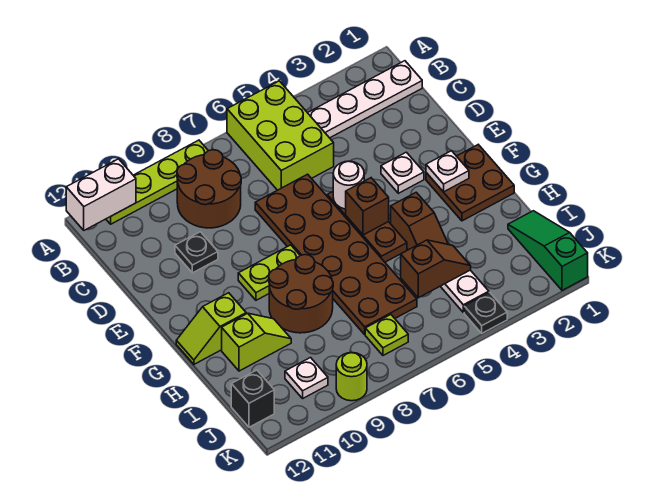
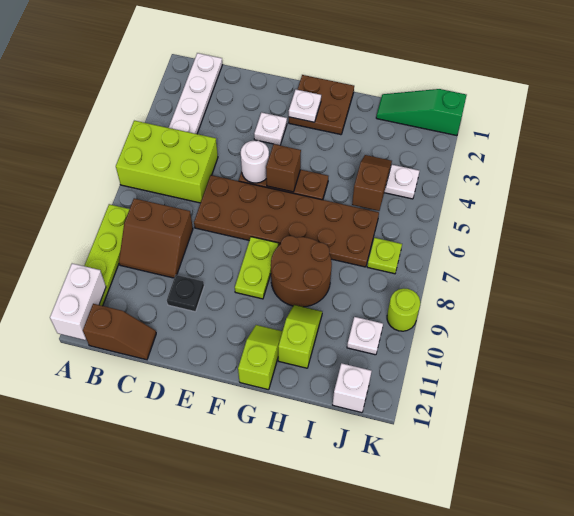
brown 2x2 round brick [177,150,241,228] -> brown 2x2 slope [119,198,193,278]
brown 1x2 slope [391,192,448,250] -> brown 1x2 slope moved to [83,304,156,360]
lime 1x2 slope [176,293,246,364] -> lime 1x2 slope turned to [238,325,283,390]
black 1x1 brick [231,370,274,427] -> white 1x1 brick [333,363,372,413]
black 1x1 plate [464,292,507,333] -> none

